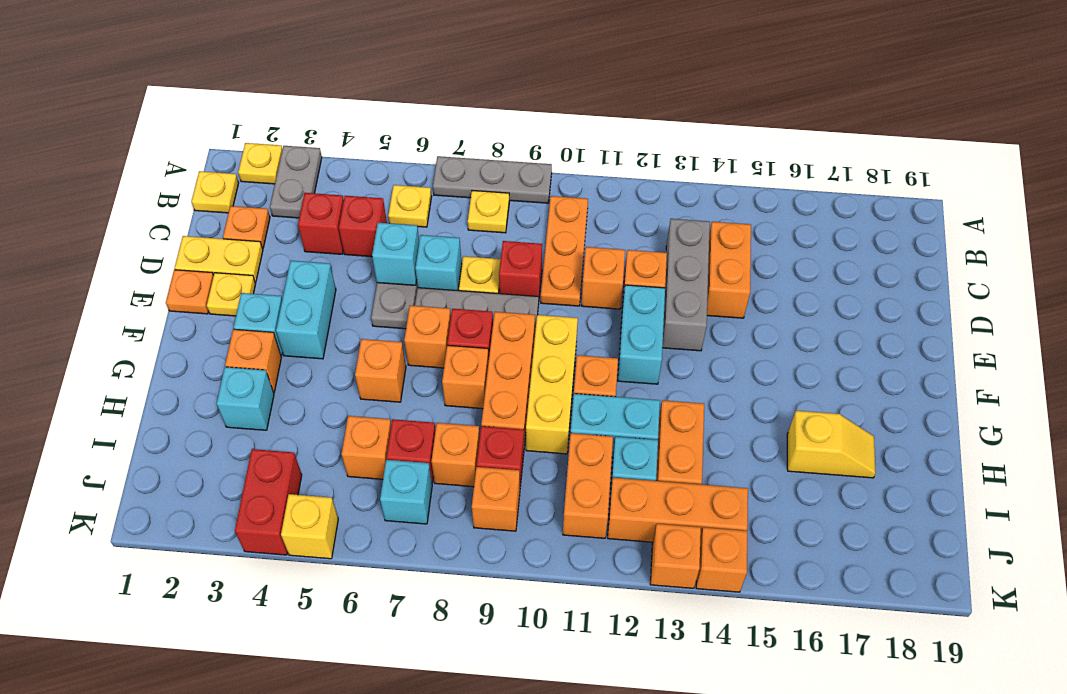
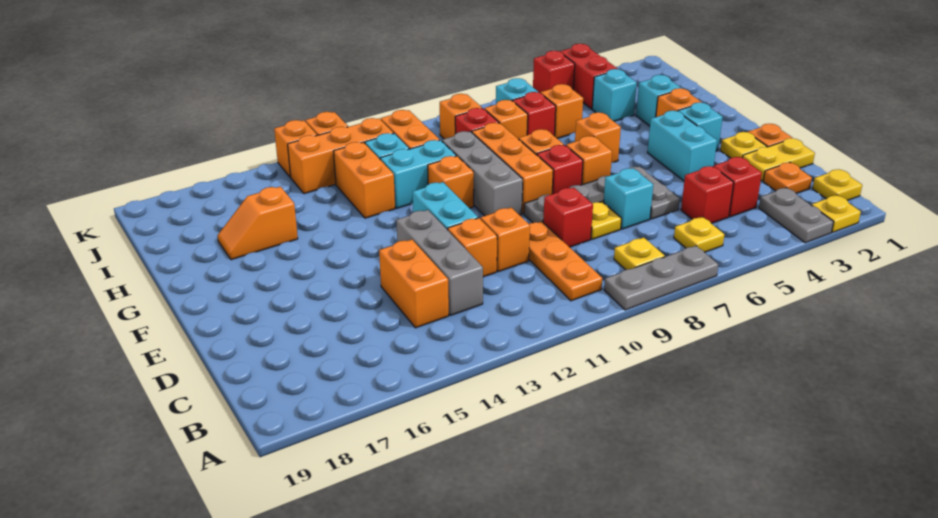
cyan 1x1 brick [372,223,419,285] -> cyan 1x1 brick moved to [592,69,637,121]
yellow 1x3 brick [526,315,578,454] -> grey 1x3 brick [442,131,523,216]
yellow 1x2 slope [787,411,875,478] -> orange 1x2 slope [218,187,298,260]
yellow 1x1 brick [281,494,338,559] -> red 1x1 brick [533,51,575,93]

